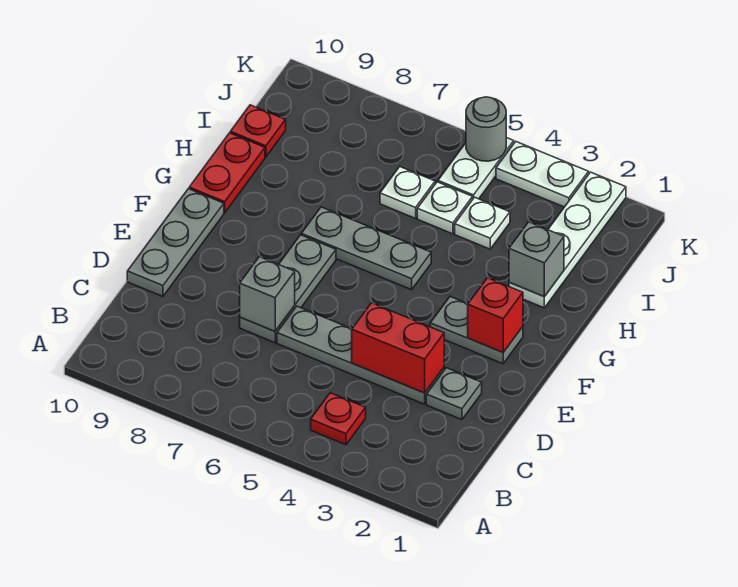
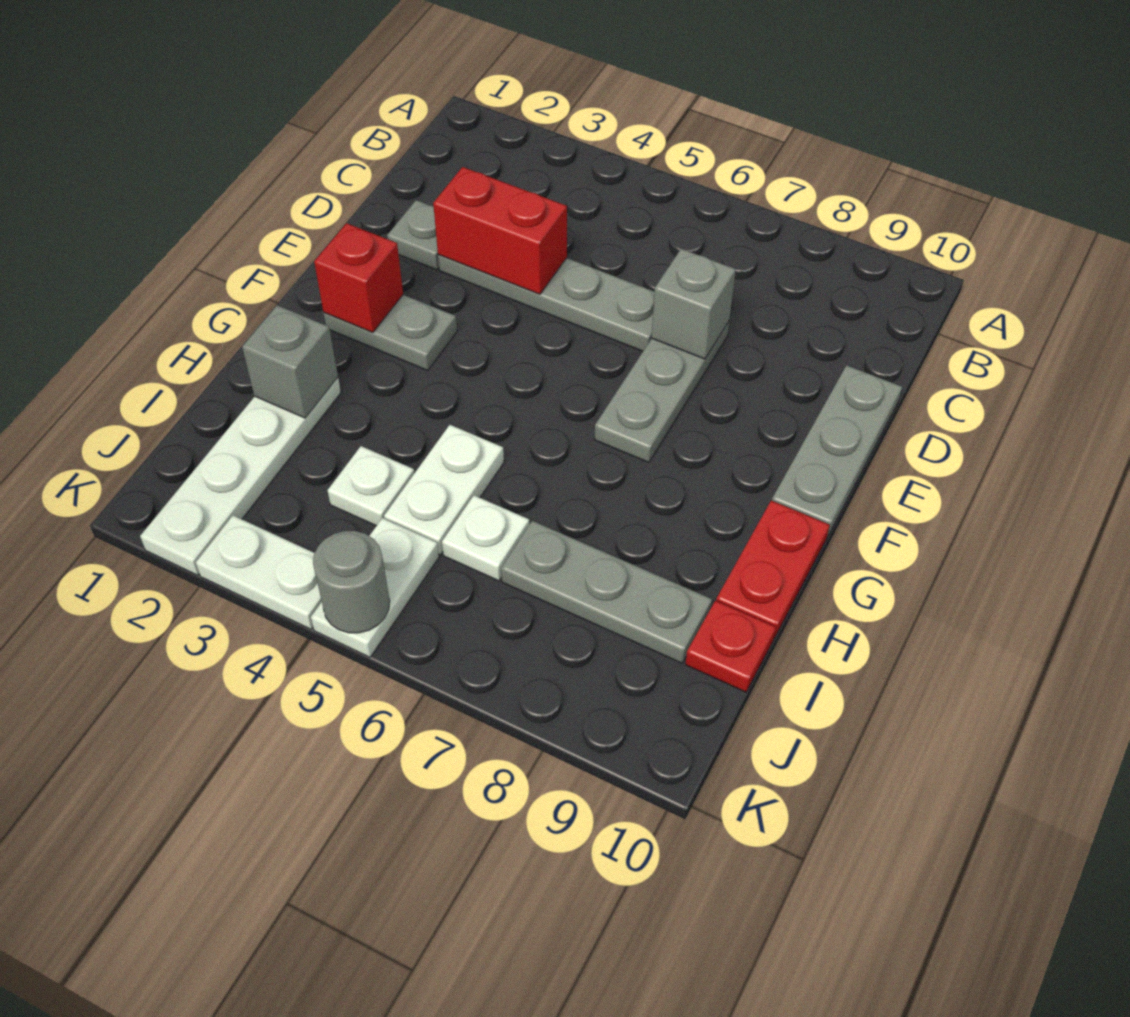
red 1x1 plate [311,393,366,445] -> none
grey 1x3 plate [301,207,431,290] -> grey 1x3 plate moved to [501,521,712,663]
white 1x1 plate [417,182,473,234] -> white 1x2 plate [384,425,504,554]

